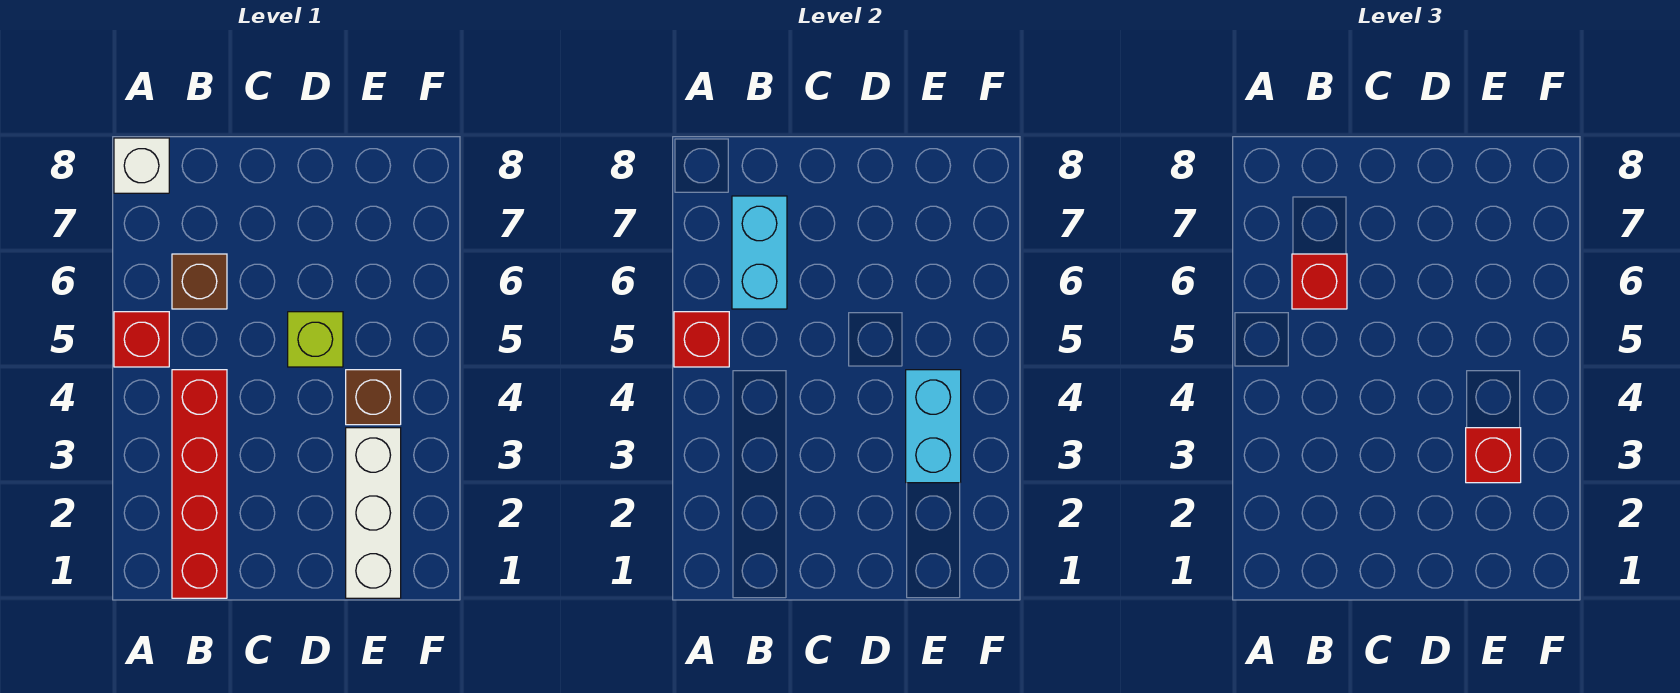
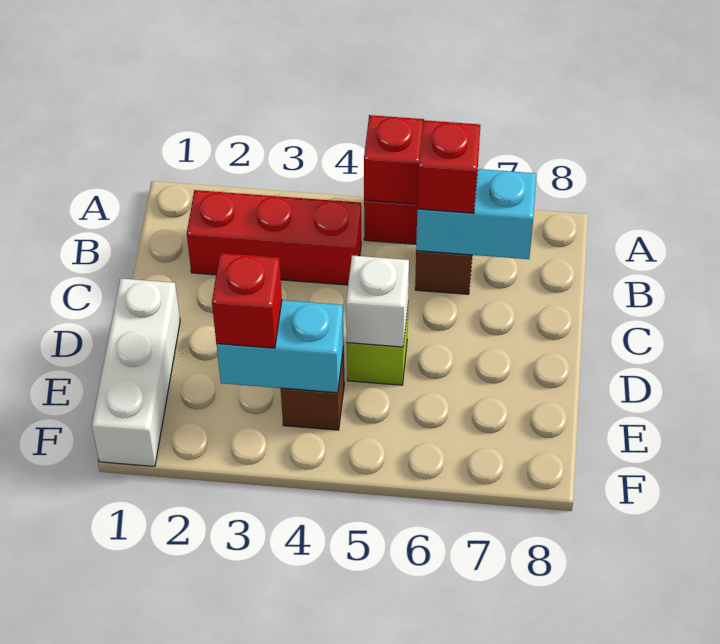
white 1x1 brick [114,138,169,193] -> white 1x1 brick moved to [346,255,409,347]
red 1x4 brick [172,370,227,598] -> red 1x3 brick [187,190,361,285]
white 1x3 brick [346,428,401,598] -> white 1x3 brick turned to [92,278,180,467]

